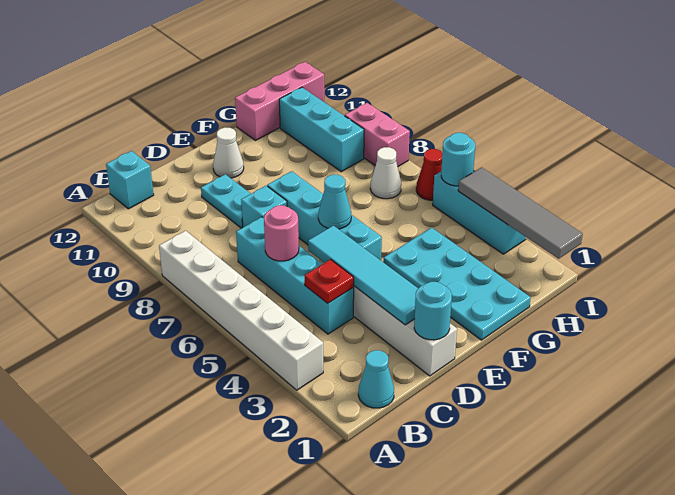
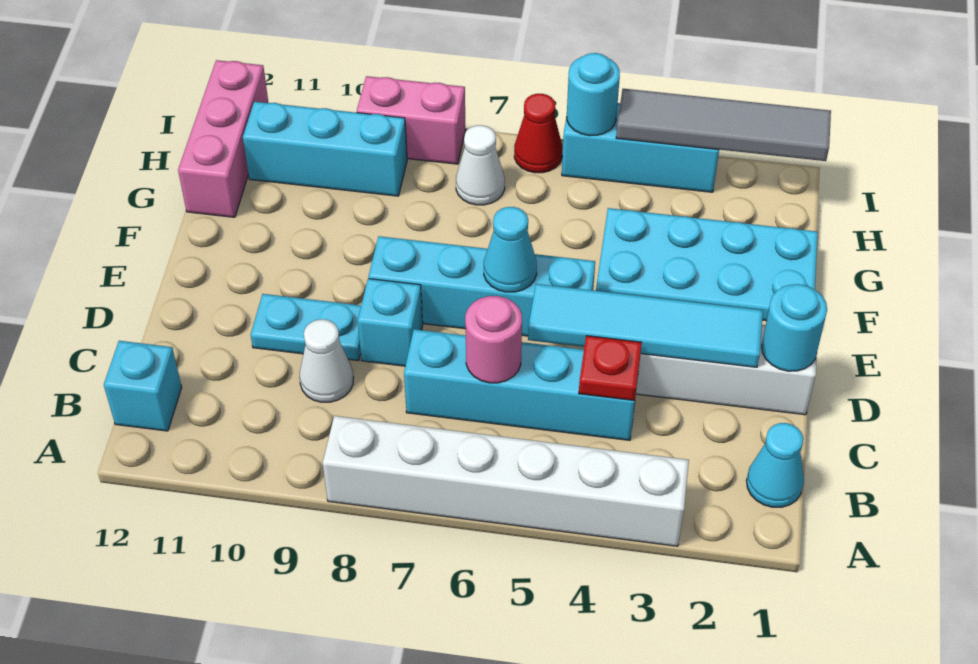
white 1x1 cone [213,127,244,178] -> white 1x1 cone moved to [299,319,354,402]

